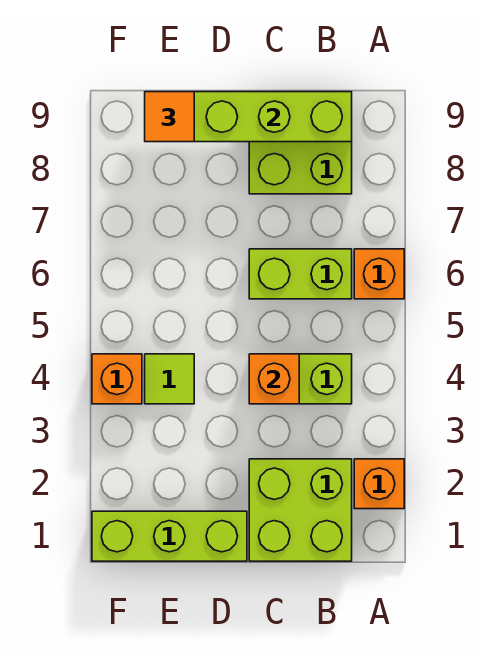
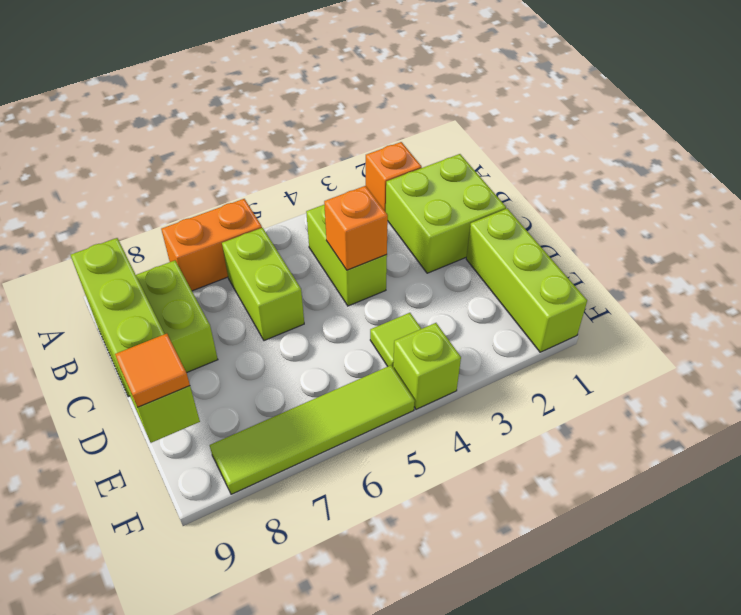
orange 1x1 brick [354,249,404,299] -> orange 1x2 brick [161,199,262,291]
orange 1x1 brick [92,354,142,404] -> lime 1x1 brick [393,323,461,409]
none -> lime 1x4 tile [210,365,415,494]

